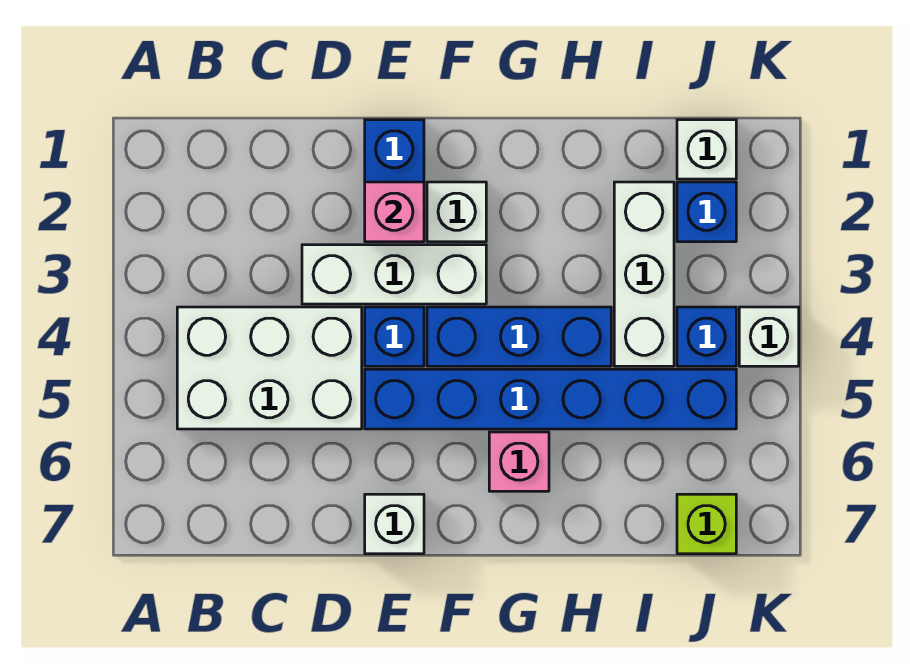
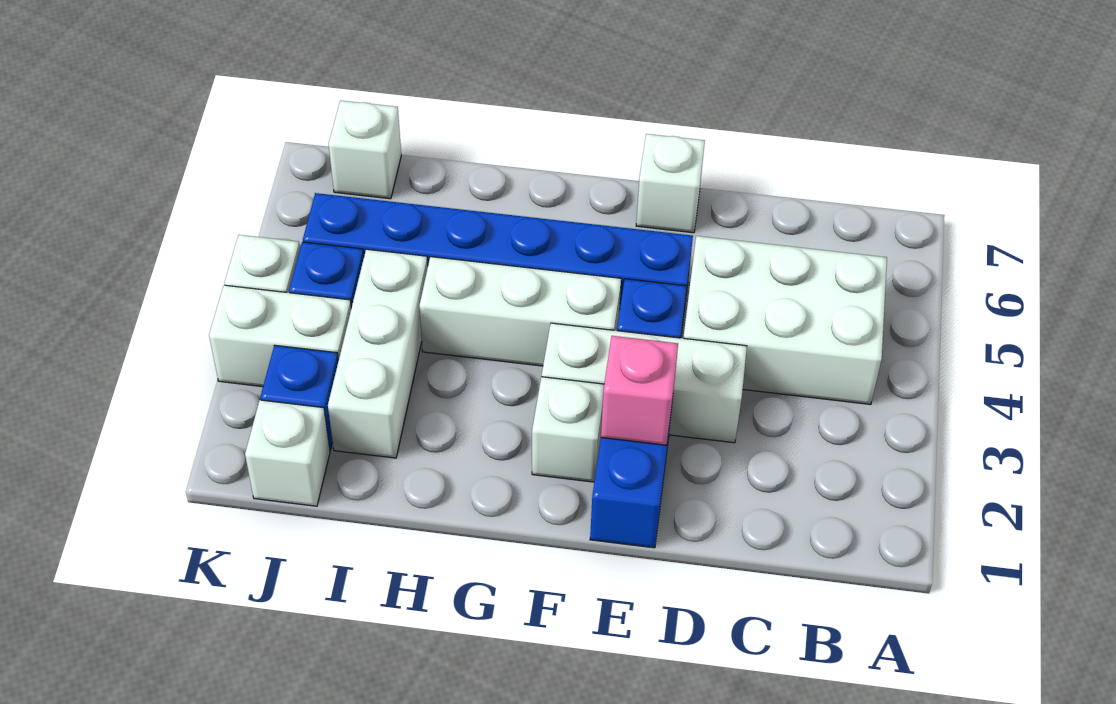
blue 1x3 brick [427,307,611,366] -> white 1x3 brick [419,257,621,366]
pink 1x1 brick [489,432,549,491] -> none
none -> white 1x2 brick [209,285,351,387]
lime 1x1 brick [677,494,736,554] -> white 1x1 brick [329,100,401,199]

